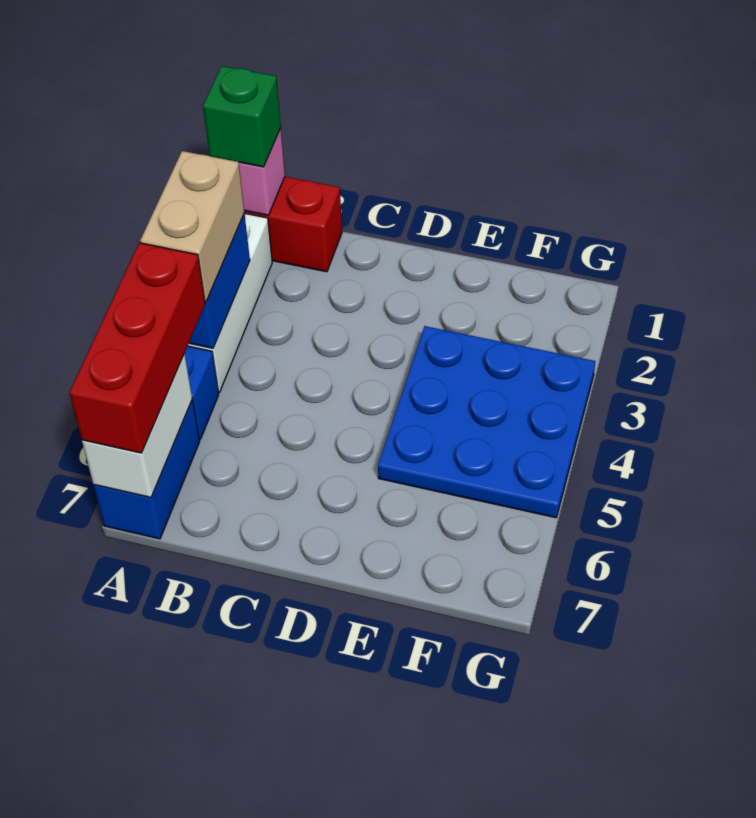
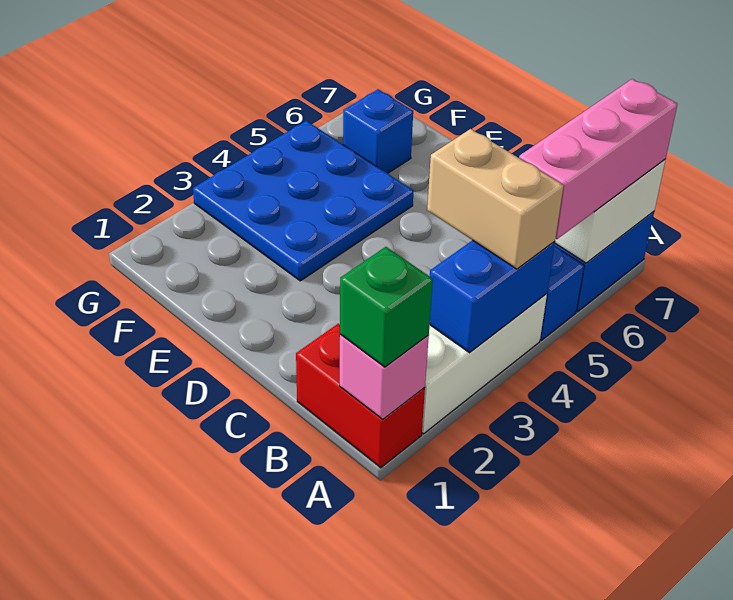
tan 1x2 brick [140,151,244,302] -> tan 1x2 brick turned to [427,129,564,269]
red 1x3 brick [70,243,205,453] -> pink 1x3 brick [519,79,677,239]
none -> blue 1x1 brick [343,89,413,173]

